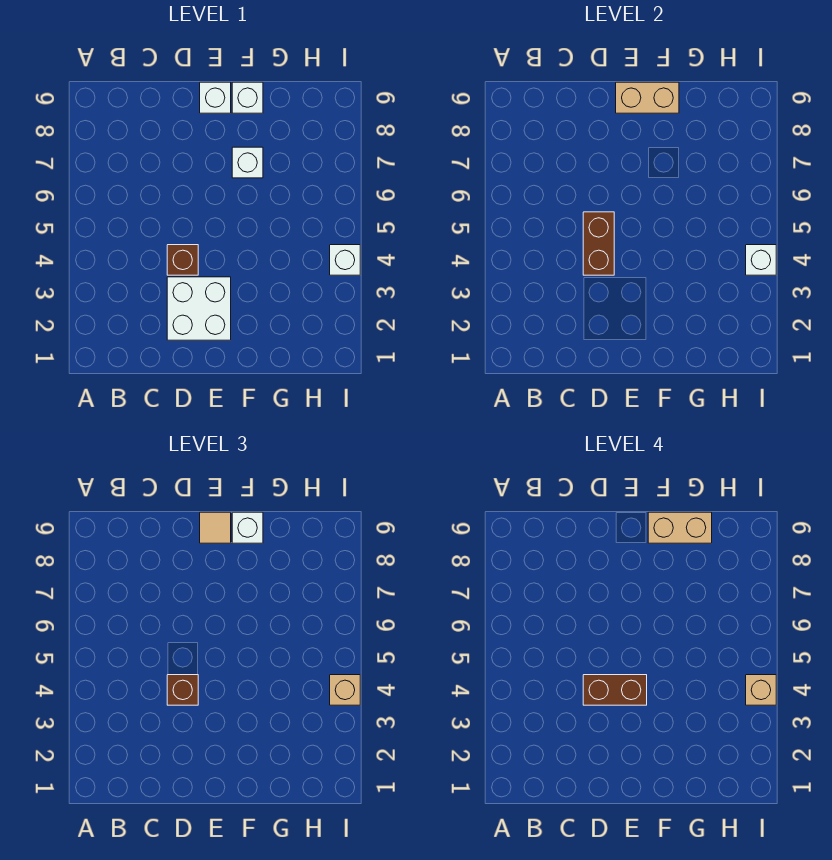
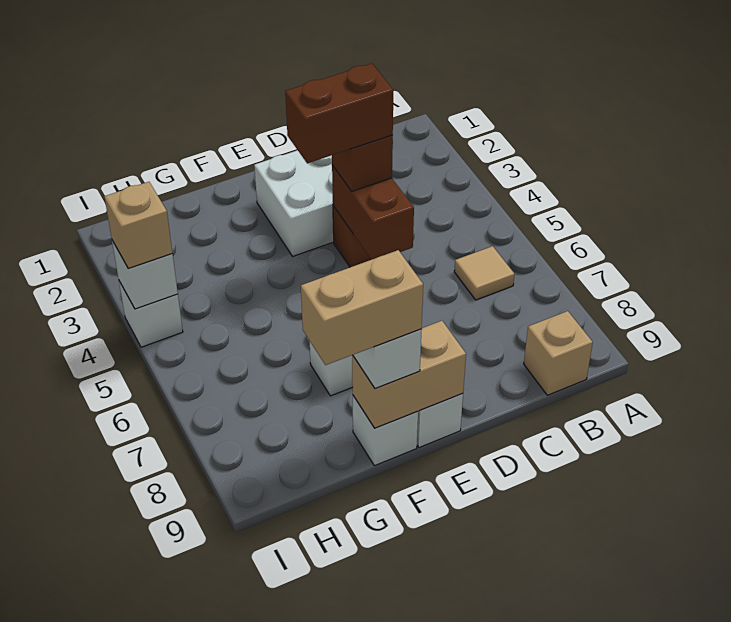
tan 1x1 tile [200,512,231,543] -> tan 1x1 tile moved to [454,246,515,300]
tan 1x1 brick [746,675,776,705] -> tan 1x1 brick moved to [524,311,593,395]

